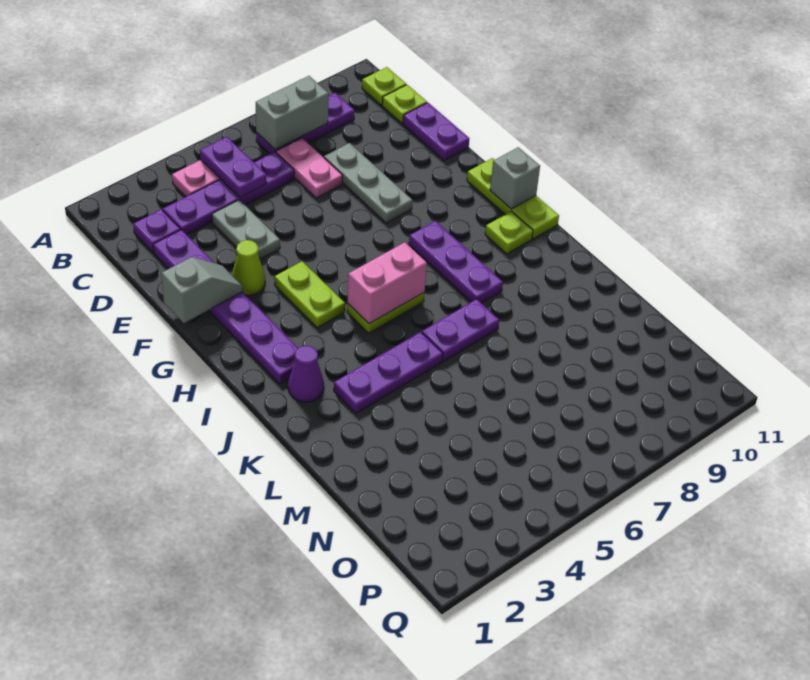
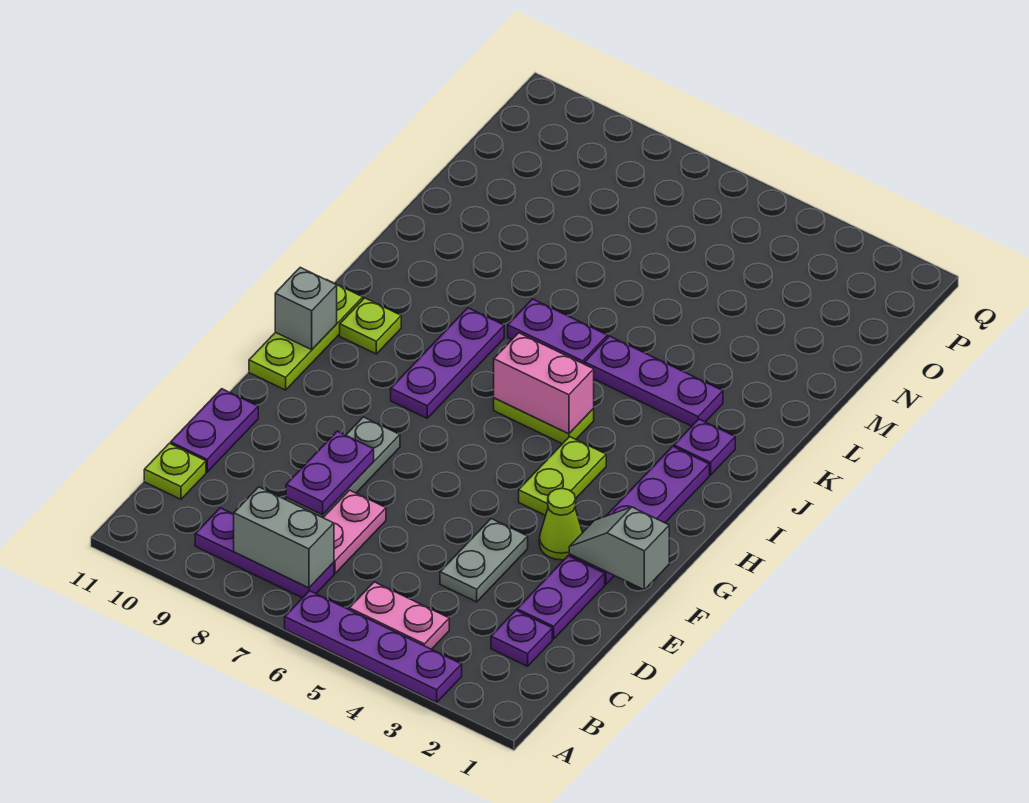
purple 1x2 plate [200,137,267,197] -> purple 1x2 plate moved to [286,431,374,515]
lime 1x1 plate [362,67,406,105] -> none
purple 1x4 plate [163,152,294,235] -> purple 1x4 plate moved to [285,591,462,702]
purple 1x1 cone [288,346,324,402] -> purple 1x1 plate [674,419,735,475]

